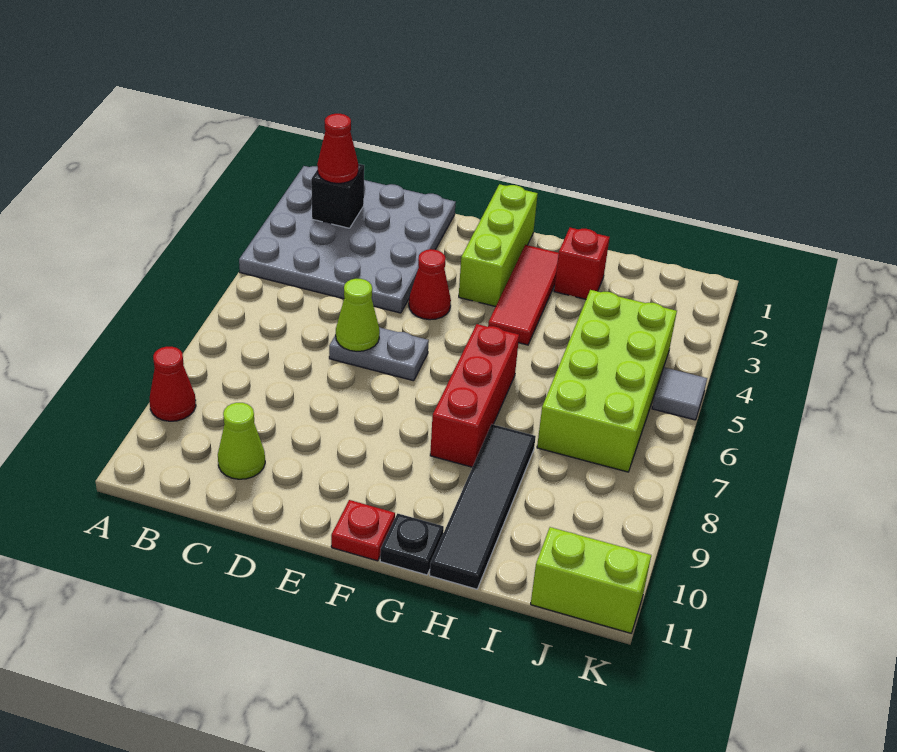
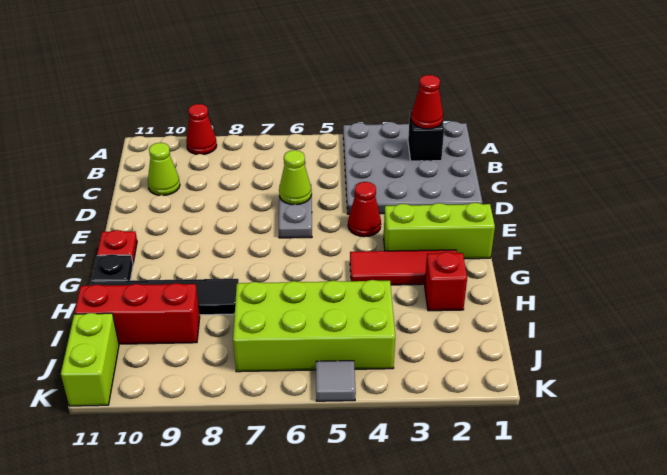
red 1x3 brick [430,324,519,467] -> red 1x3 brick moved to [75,283,200,344]

